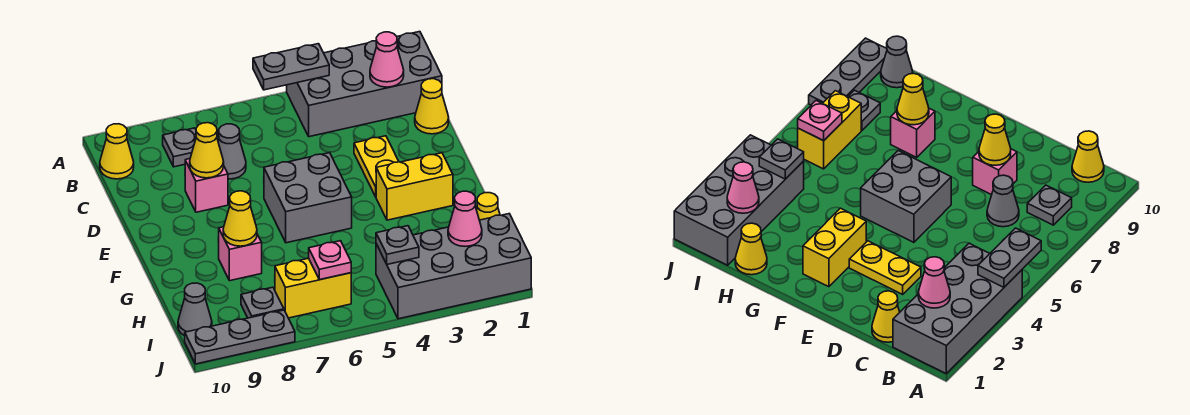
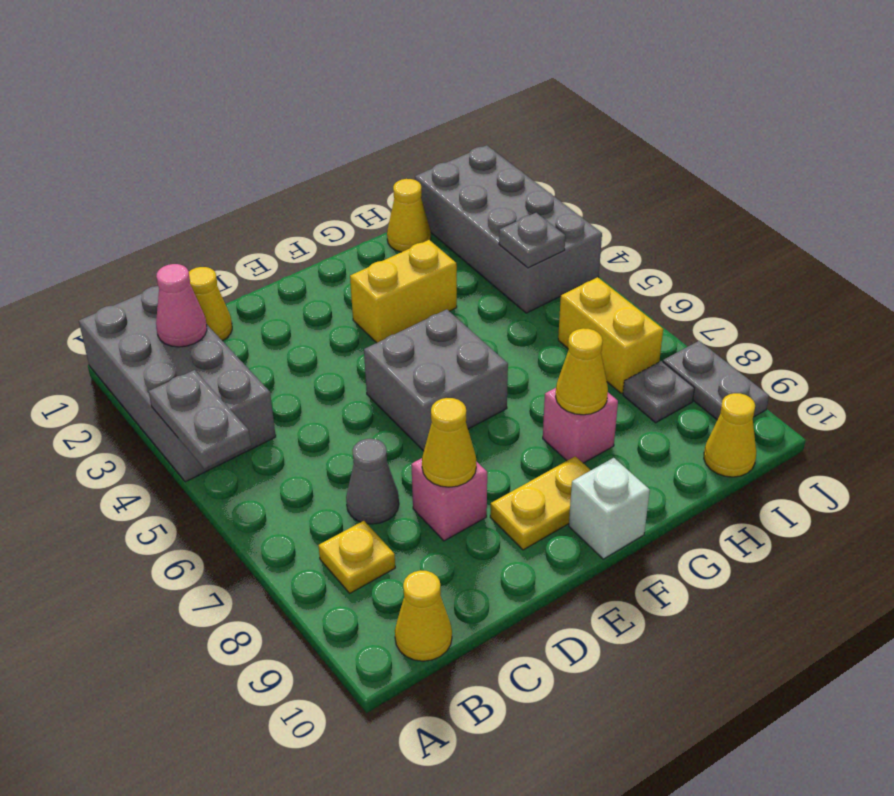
grey 1x1 plate [163,128,196,167] -> yellow 1x1 plate [318,521,395,593]
yellow 1x2 plate [354,136,399,197] -> yellow 1x2 plate moved to [490,456,591,550]
yellow 1x2 brick [376,153,453,220] -> yellow 1x2 brick turned to [350,240,457,343]
none -> white 1x1 brick [569,458,650,559]
pink 1x1 cone [448,191,482,246] -> none
pink 1x1 plate [309,241,351,280] -> none
grey 1x1 cone [178,283,212,336] -> yellow 1x1 cone [704,393,756,477]
grey 1x3 plate [185,310,295,364] -> grey 1x2 plate [663,341,769,420]

